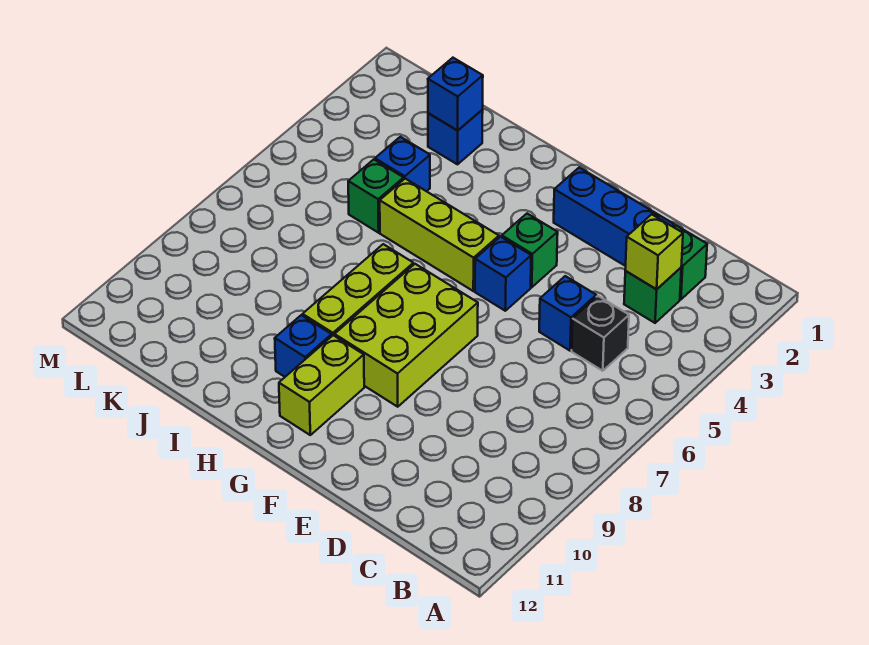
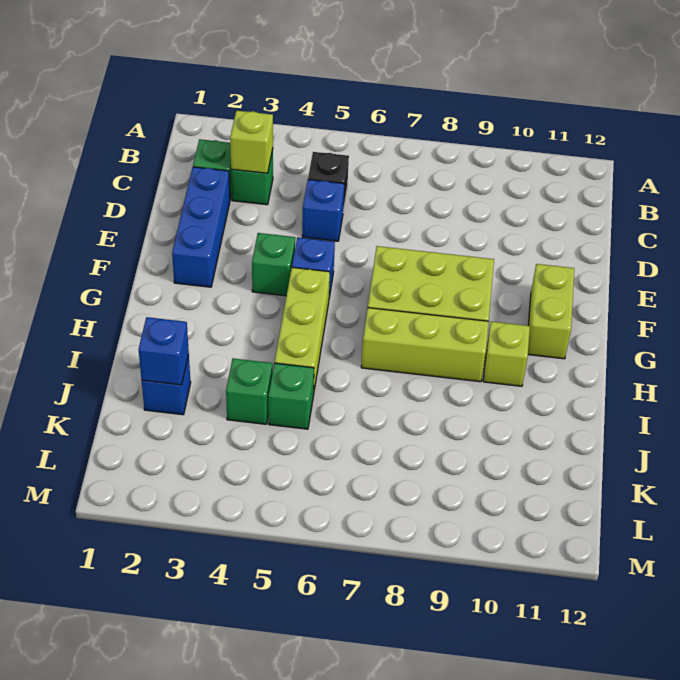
lime 1x2 brick [279,335,364,435] -> lime 1x2 brick turned to [528,264,574,359]
blue 1x1 brick [275,315,332,377] -> lime 1x1 brick [483,322,530,386]
blue 1x1 brick [375,137,430,191] -> green 1x1 brick [226,358,272,424]

